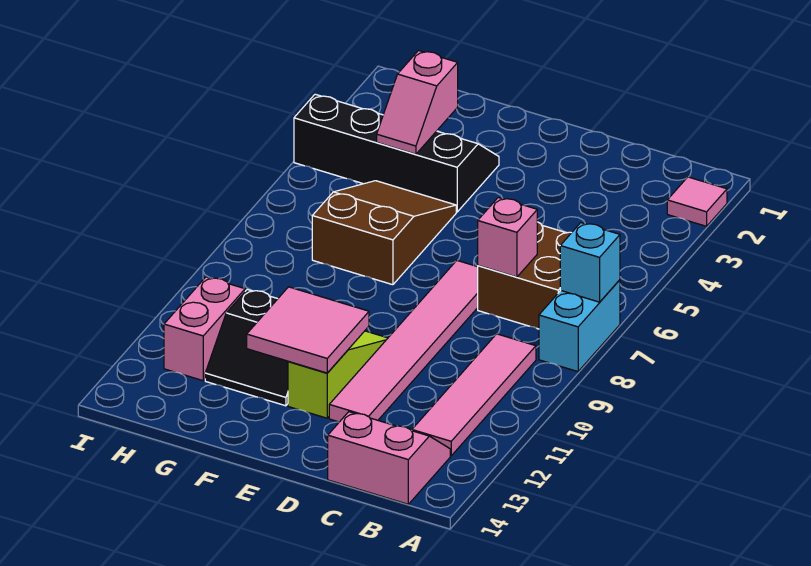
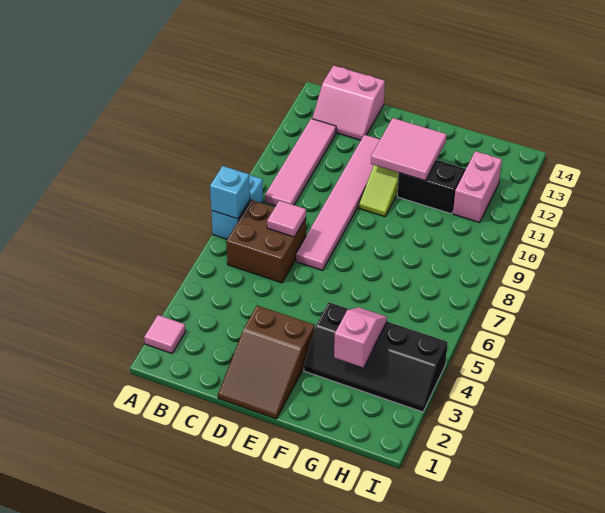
pink 1x1 brick [478,198,537,277] -> pink 1x1 tile [267,201,306,237]
brown 2x3 slope [312,181,456,285] -> brown 2x3 slope moved to [218,305,315,419]

